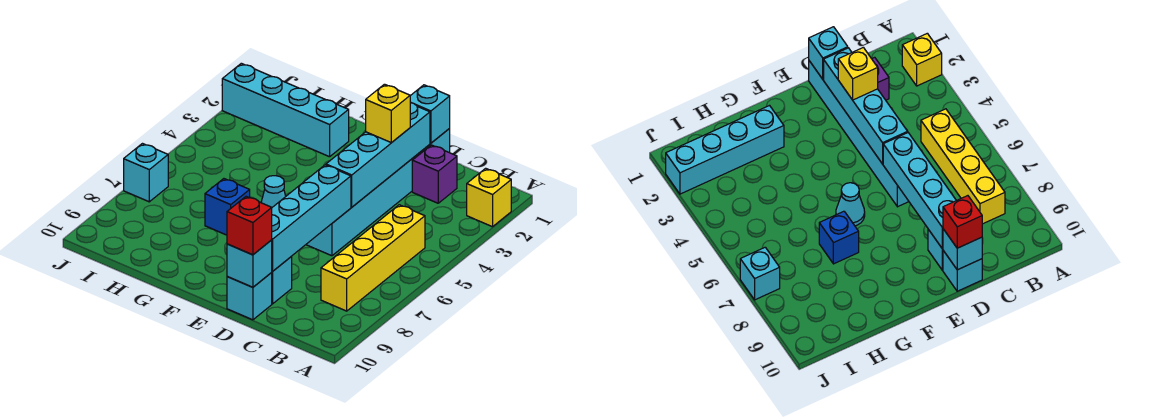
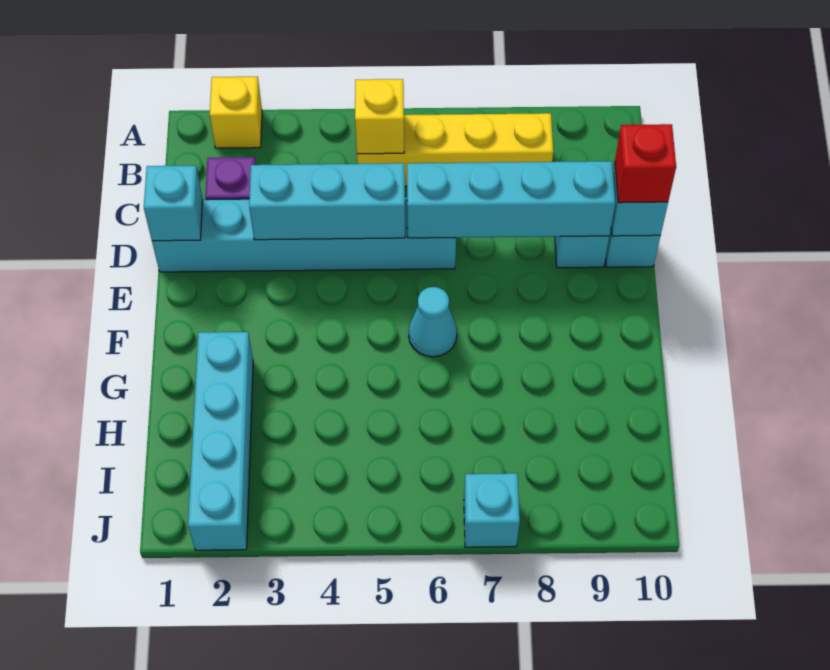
cyan 1x4 brick [326,103,430,207] -> cyan 1x3 brick [249,163,405,240]
yellow 1x1 brick [366,84,411,143] -> yellow 1x1 brick moved to [355,79,404,154]
blue 1x1 brick [205,179,250,235] -> none

